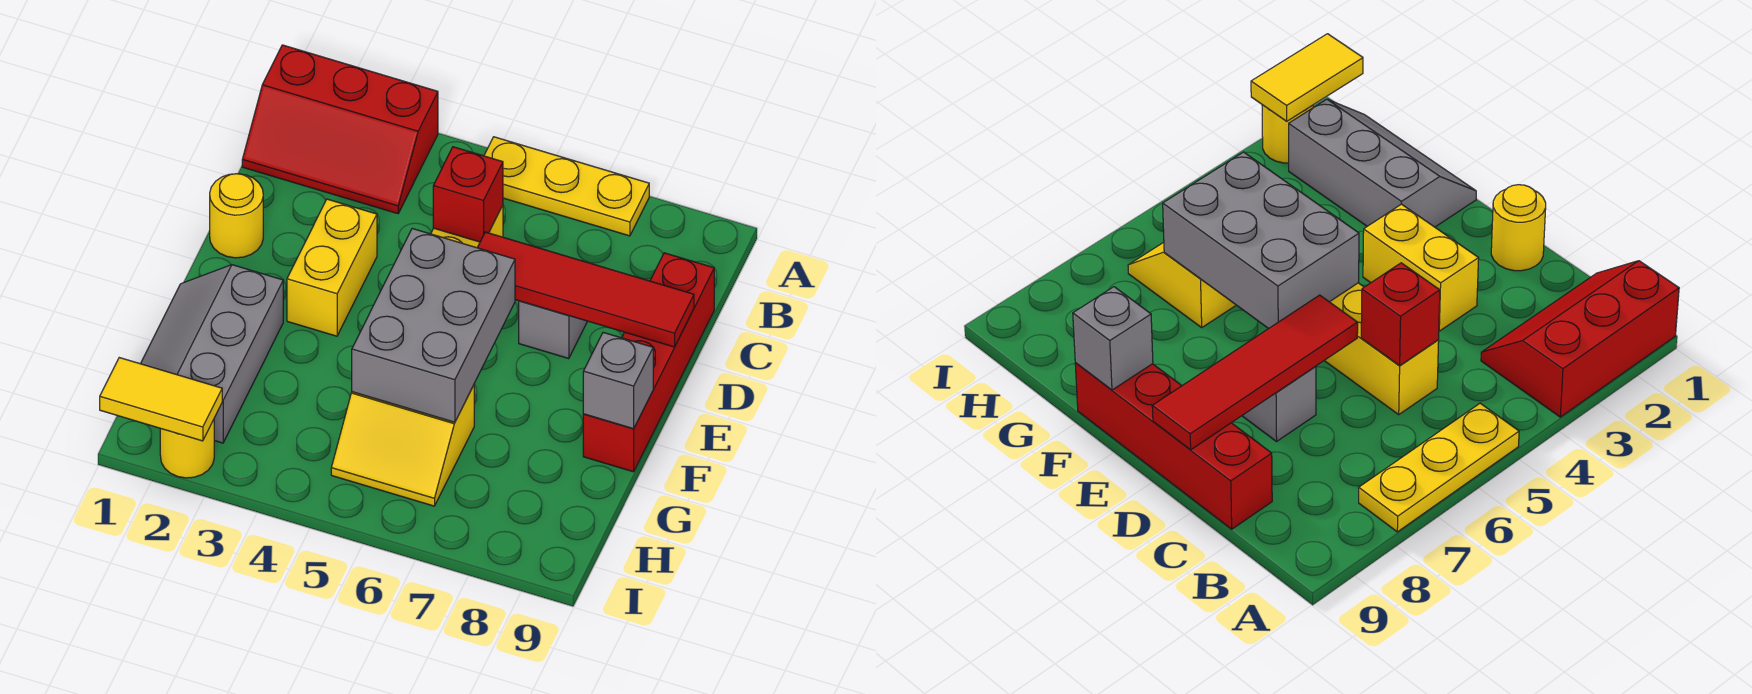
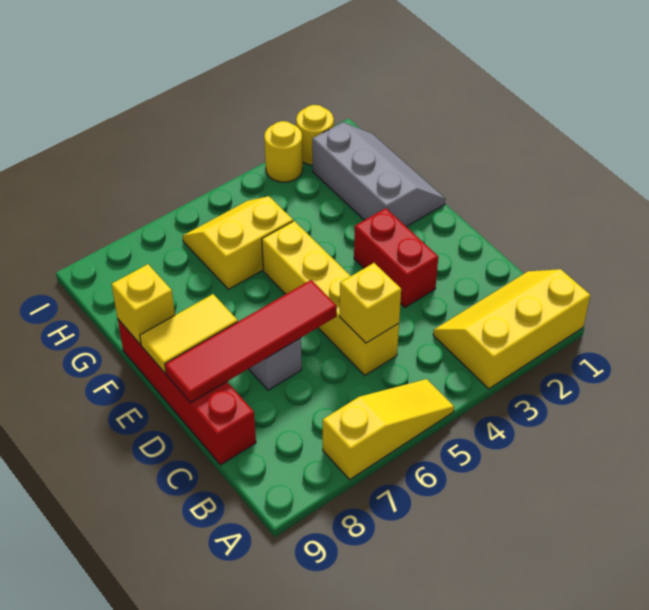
red 2x3 slope [242,45,438,214] -> yellow 2x3 slope [433,269,590,389]
yellow 1x3 plate [484,137,649,236] -> yellow 1x3 slope [323,379,454,480]
red 1x1 brick [433,147,503,242] -> yellow 1x1 brick [340,263,401,343]
yellow 1x1 round brick [210,174,263,258] -> yellow 1x1 round brick moved to [264,121,303,182]
yellow 1x2 brick [287,199,377,336] -> red 1x2 brick [354,208,438,307]
grey 2x3 brick [352,229,515,422] -> none
grey 1x1 brick [583,332,653,429] -> yellow 1x1 brick [111,264,175,344]
yellow 1x2 tile [100,358,222,441] -> yellow 1x2 tile moved to [140,294,238,373]

